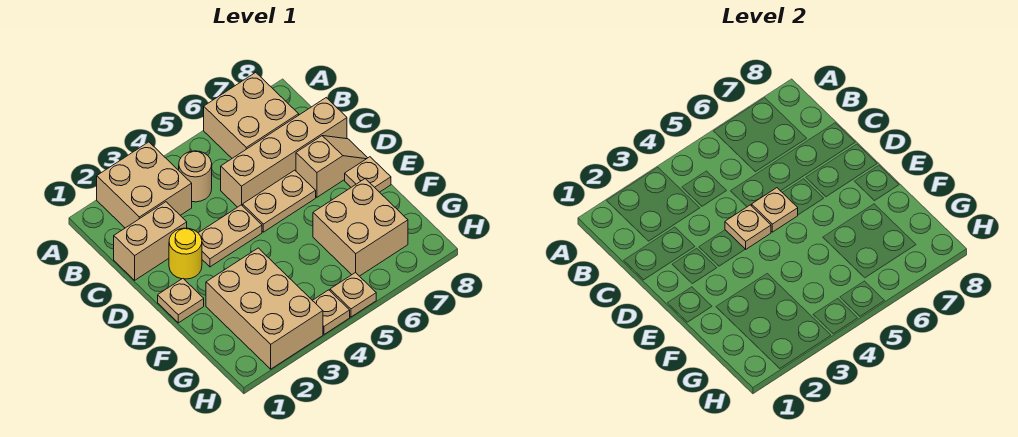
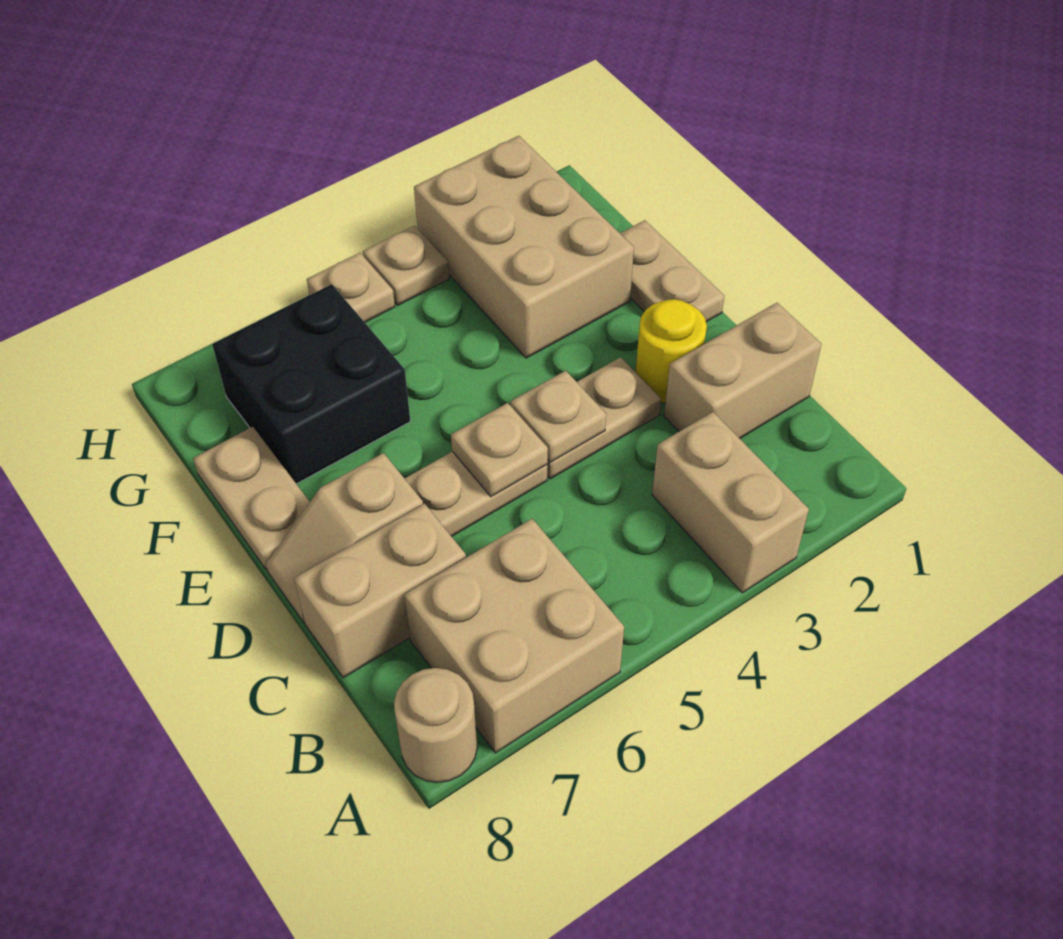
tan 2x2 brick [97,142,192,228] -> tan 1x2 brick [652,412,809,593]
tan 1x1 round brick [179,151,212,202] -> tan 1x1 round brick moved to [394,668,477,783]
tan 1x4 brick [221,98,347,207] -> tan 1x2 brick [294,504,466,678]
tan 1x1 plate [158,279,204,323] -> tan 1x2 plate [620,220,724,322]
tan 1x1 plate [345,157,391,192] -> tan 1x2 plate [193,427,310,570]
tan 2x2 brick [313,179,408,276] -> black 2x2 brick [212,284,410,484]

